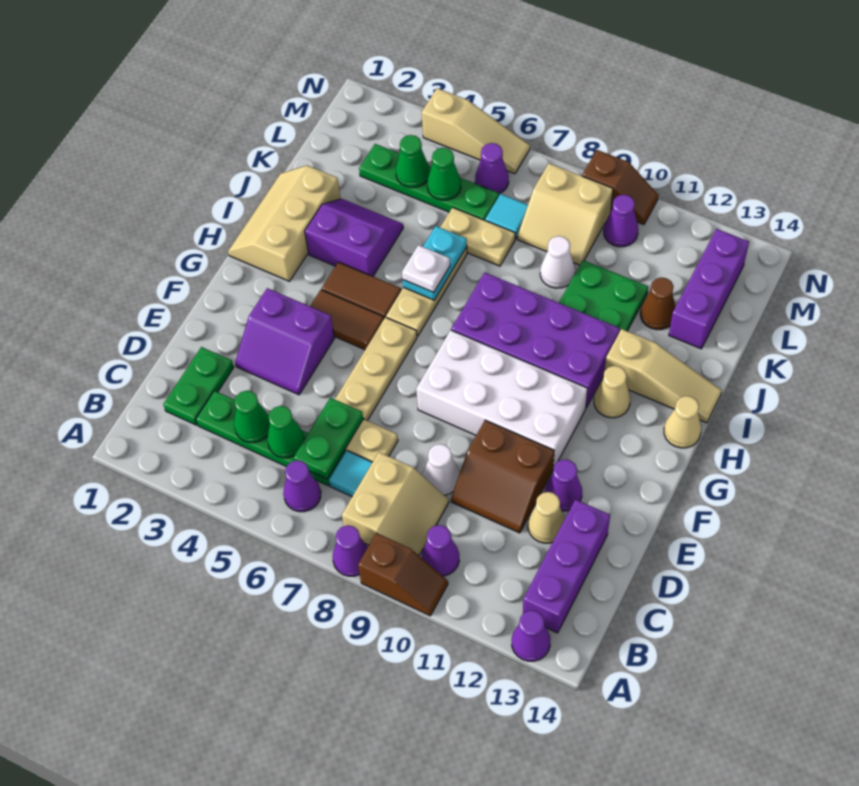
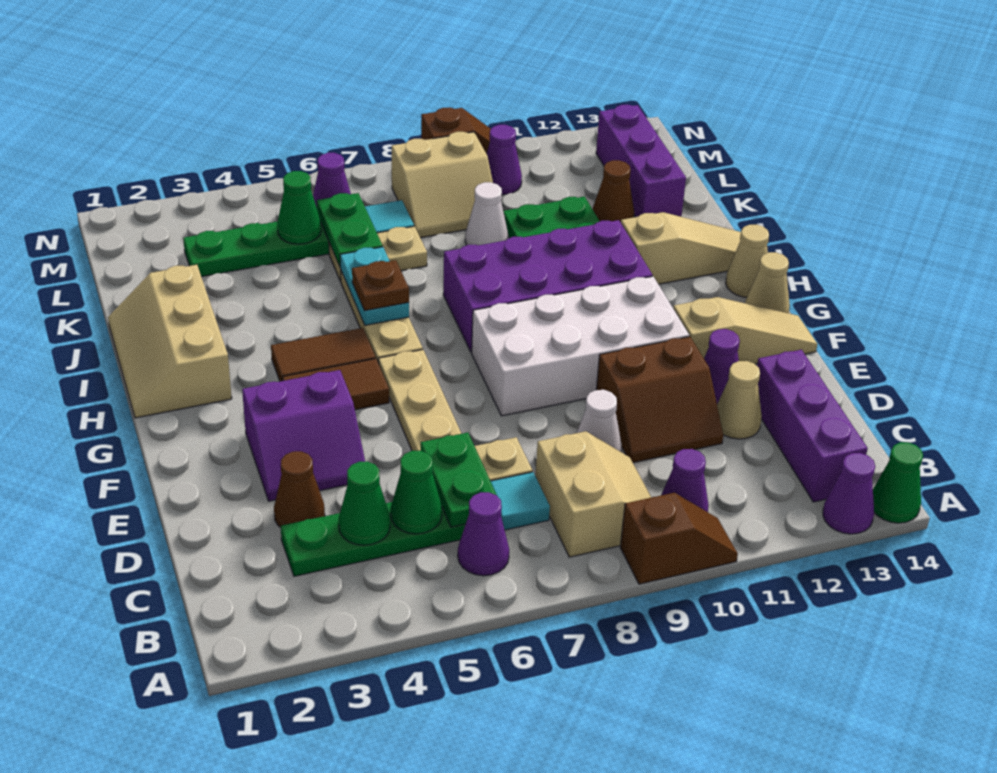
purple 1x1 cone [333,525,368,576] -> none
green 1x2 plate [163,347,234,425] -> green 1x2 plate moved to [317,193,383,267]
none -> brown 1x1 cone [274,451,325,528]
tan 1x1 cone [594,366,631,418] -> tan 1x1 cone moved to [745,252,790,313]
purple 2x2 slope [305,199,403,276] -> none
white 1x1 plate [402,245,450,293] -> brown 1x1 plate [352,260,409,311]
green 1x1 cone [396,135,429,188] -> green 1x1 cone moved to [873,442,923,523]
tan 1x3 slope [422,88,530,174] -> tan 1x3 slope moved to [673,297,817,364]

